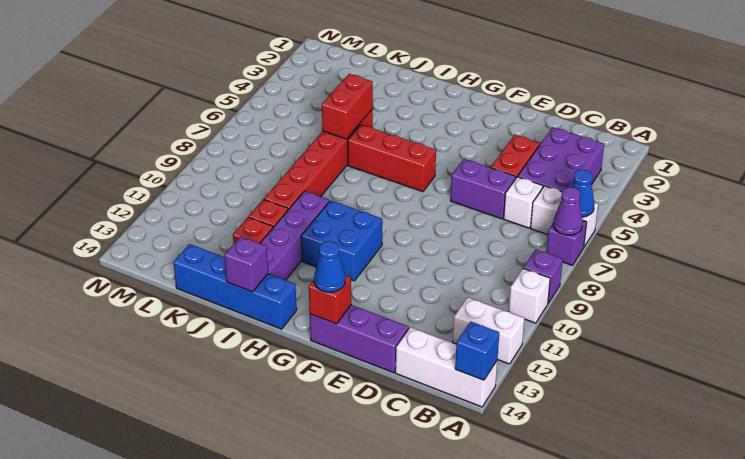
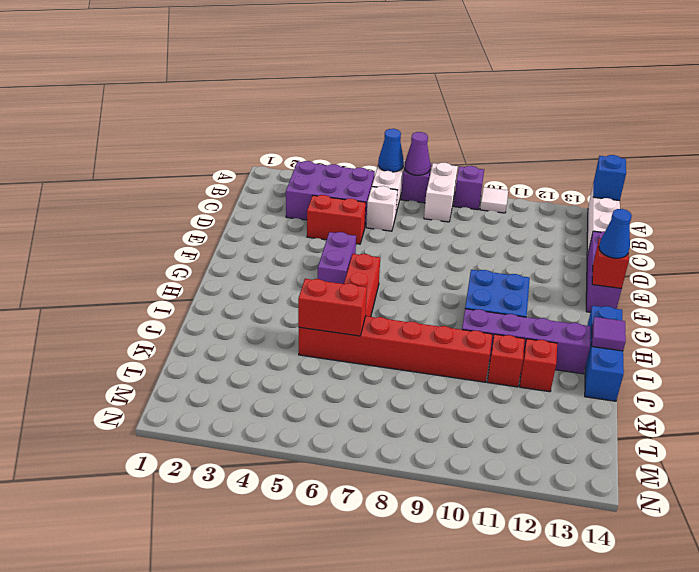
white 1x1 brick [509,269,550,323] -> white 1x1 tile [480,187,508,213]
white 1x2 brick [453,297,524,364] -> white 1x2 brick moved to [424,163,458,222]
purple 1x2 brick [450,159,516,219] -> purple 1x2 brick moved to [318,232,356,284]
blue 1x4 brick [174,244,297,329] -> blue 1x3 brick [585,306,624,401]
purple 1x1 brick [225,236,268,292] -> purple 1x1 tile [592,317,626,351]

